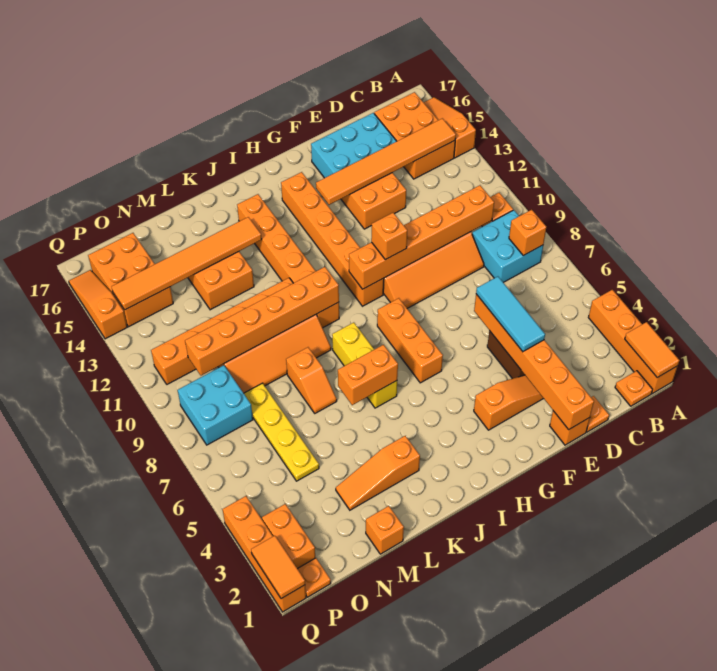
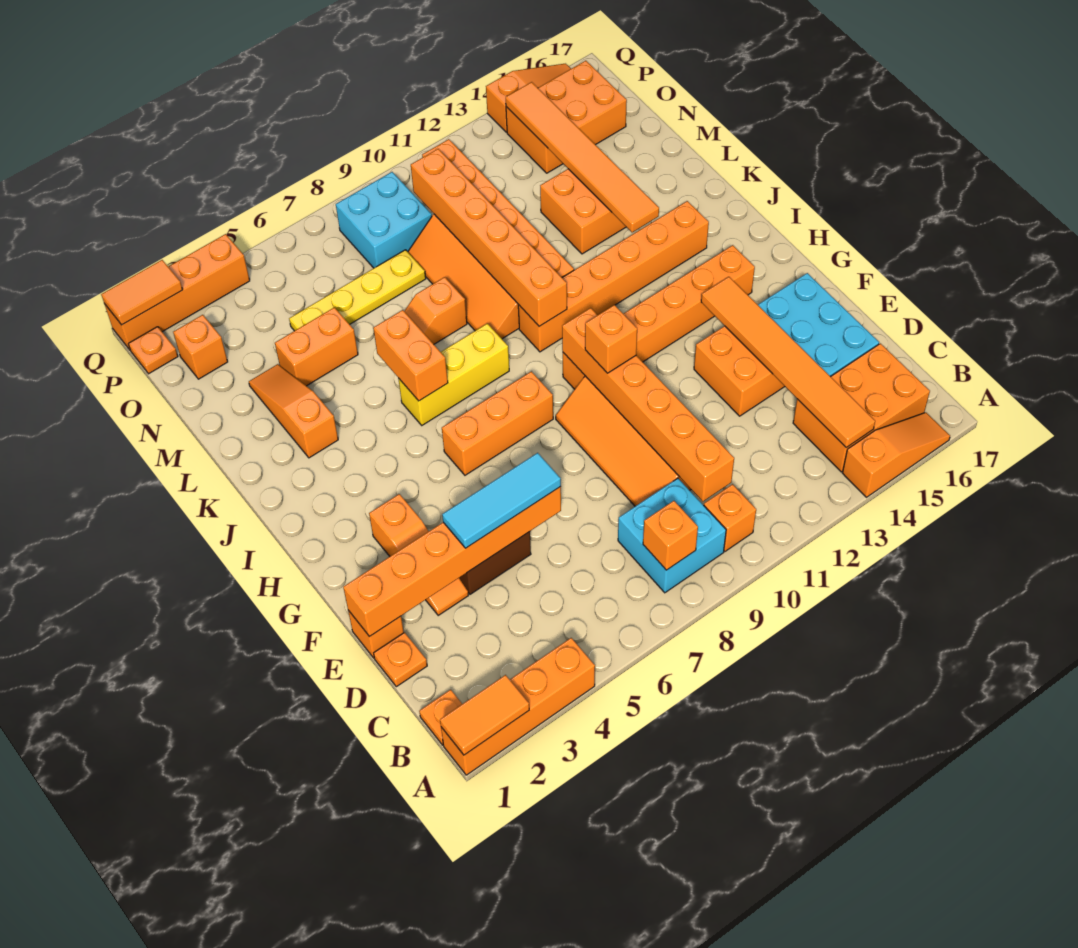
orange 1x1 brick [366,506,404,554] -> orange 1x1 brick moved to [173,315,228,379]
orange 1x2 brick [262,504,315,569] -> orange 1x2 brick moved to [275,307,358,386]

